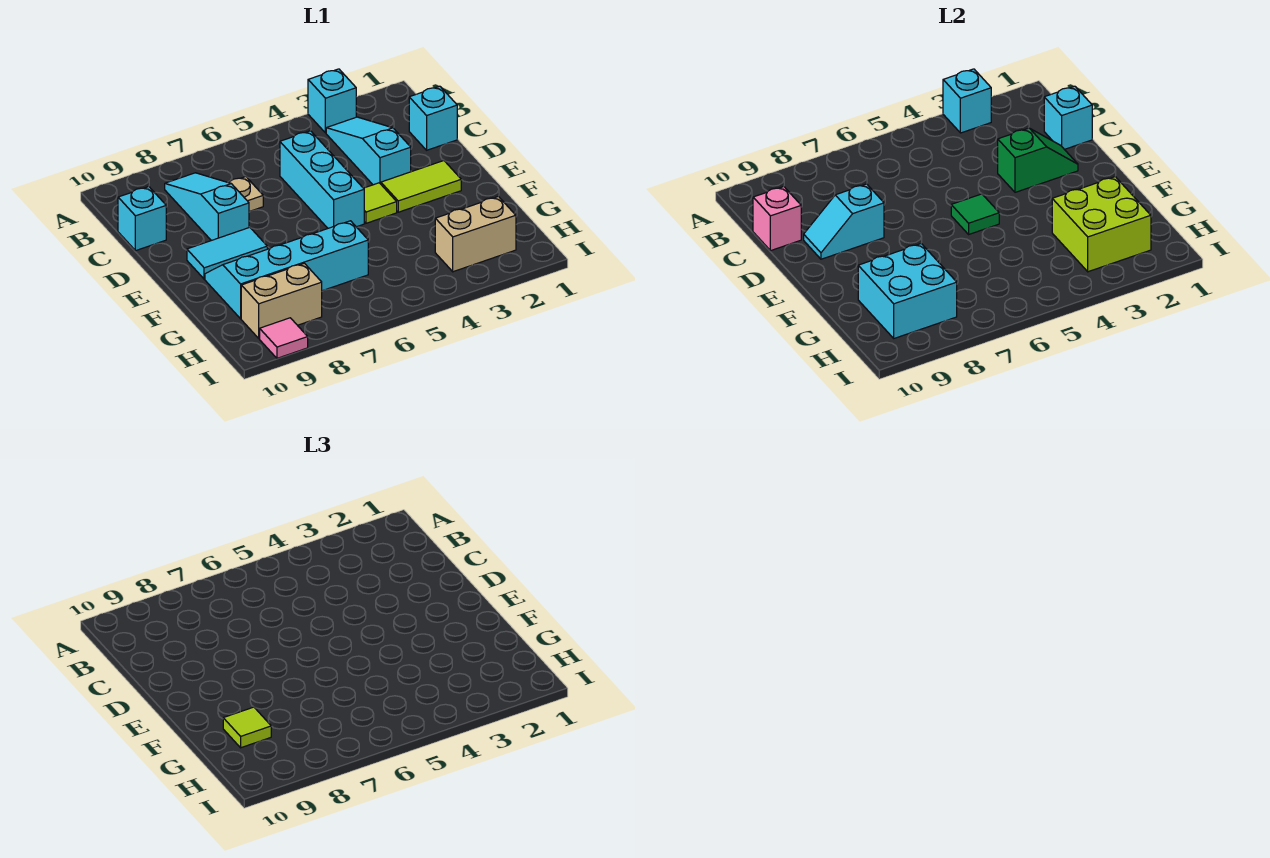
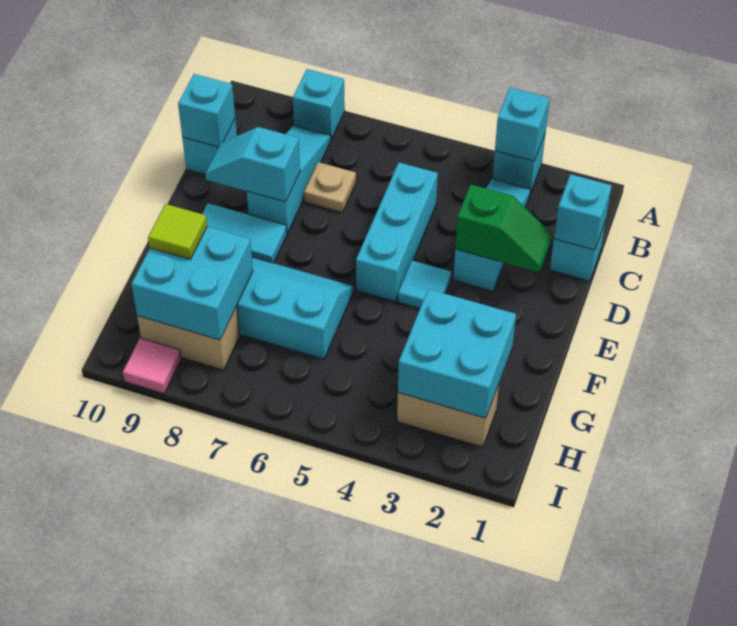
none -> cyan 1x1 brick [293,69,345,139]
pink 1x1 brick [753,187,801,251] -> cyan 1x1 brick [178,74,235,147]
lime 1x2 tile [381,161,461,212] -> none
lime 1x1 tile [364,183,397,223] -> cyan 1x1 tile [398,261,451,309]
green 1x1 tile [951,194,999,234] -> none
lime 2x2 brick [1052,177,1151,272] -> cyan 2x2 brick [398,289,516,418]

